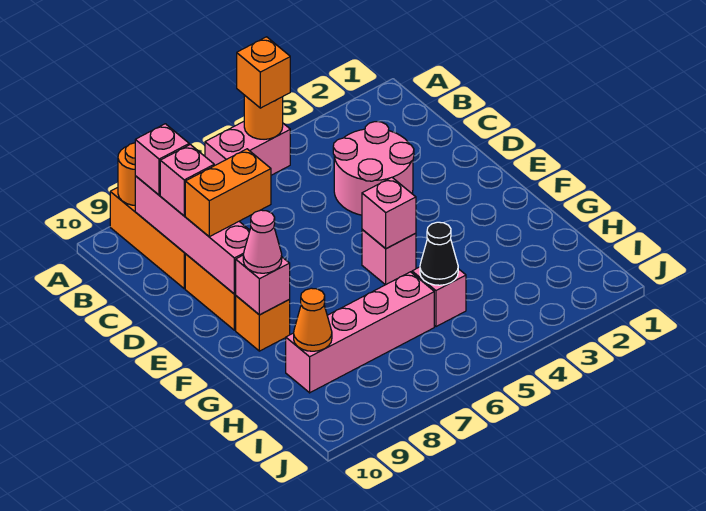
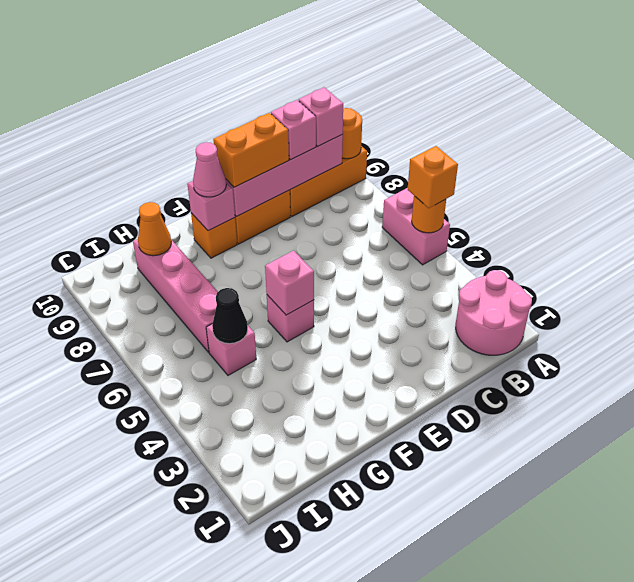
pink 2x2 round brick [333,122,414,215] -> pink 2x2 round brick moved to [456,270,532,355]
orange 1x2 brick [185,149,271,237] -> orange 1x2 brick turned to [213,113,289,187]

